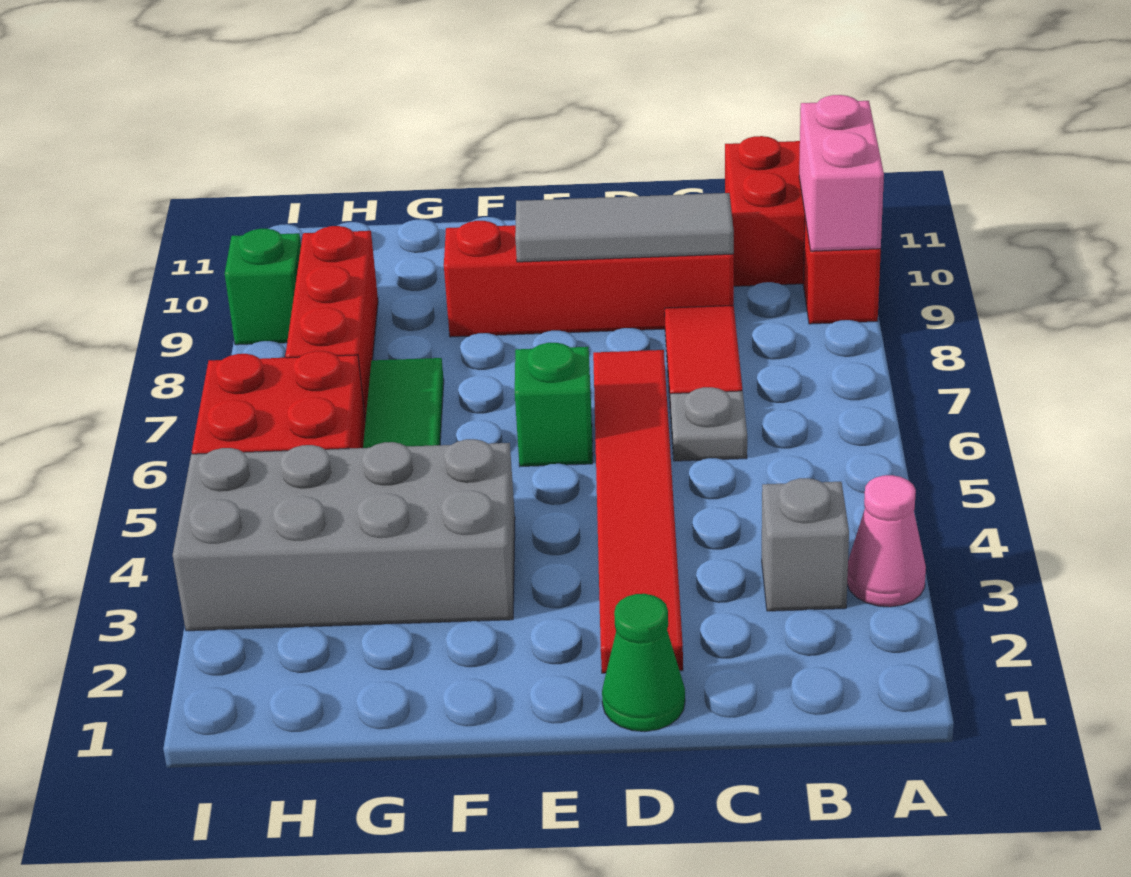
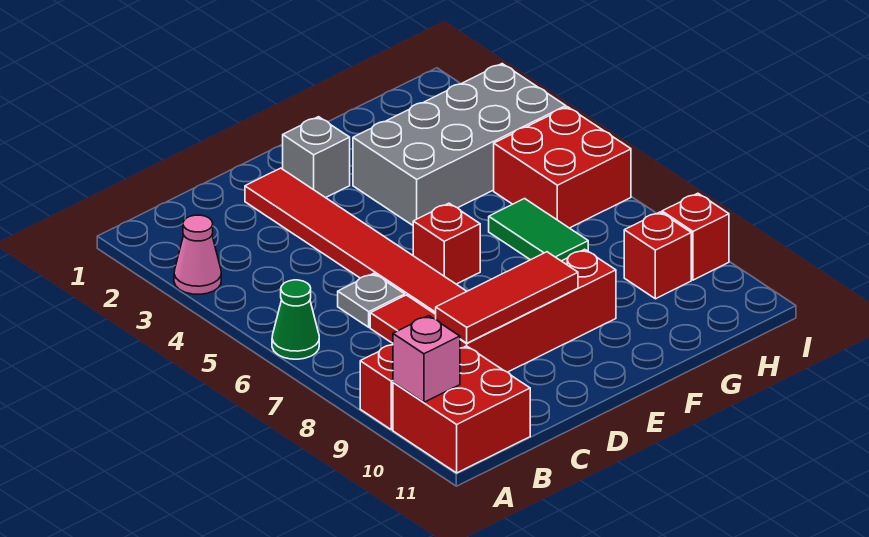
pink 1x2 brick [799,95,884,251] -> pink 1x1 brick [393,316,460,402]
grey 1x1 brick [762,478,849,611] -> grey 1x1 brick moved to [283,117,350,198]
grey 1x3 tile [515,193,734,262] -> red 1x3 tile [436,252,578,343]
green 1x1 cone [602,594,685,731] -> green 1x1 cone moved to [272,280,319,359]
green 1x1 brick [515,343,593,466] -> red 1x1 brick [413,203,480,284]
red 1x3 brick [285,226,378,421] -> red 1x1 brick [624,212,691,299]
green 1x1 brick [225,229,301,345] -> red 1x1 brick [662,193,729,280]

